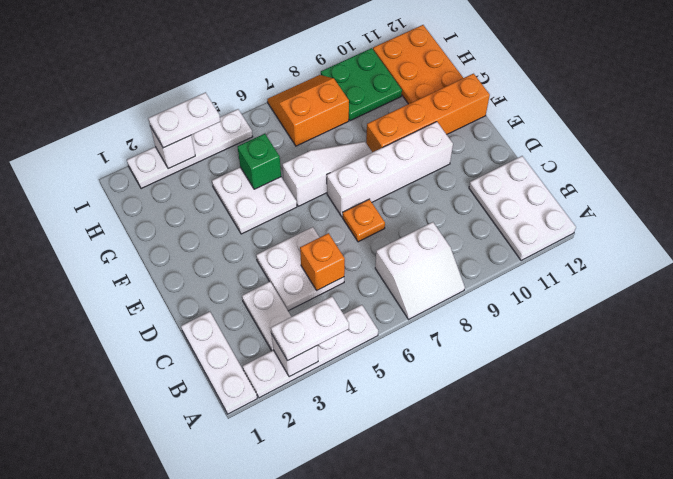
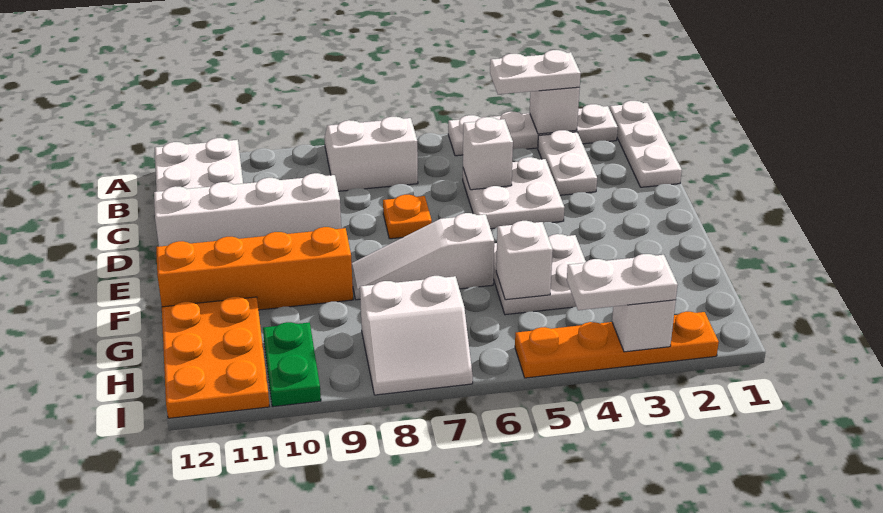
orange 1x1 brick [300,233,345,290] -> white 1x1 brick [463,117,513,190]
white 1x4 brick [327,122,453,217] -> white 1x4 brick moved to [154,173,341,247]
green 1x1 brick [238,134,281,189] -> white 1x1 brick [496,221,553,300]
orange 2x2 slope [267,75,349,146] -> white 2x2 slope [360,276,473,395]
green 2x2 plate [321,48,402,121] -> green 1x2 plate [263,322,321,407]
white 1x4 plate [127,109,253,189] -> orange 1x4 plate [515,312,719,378]

